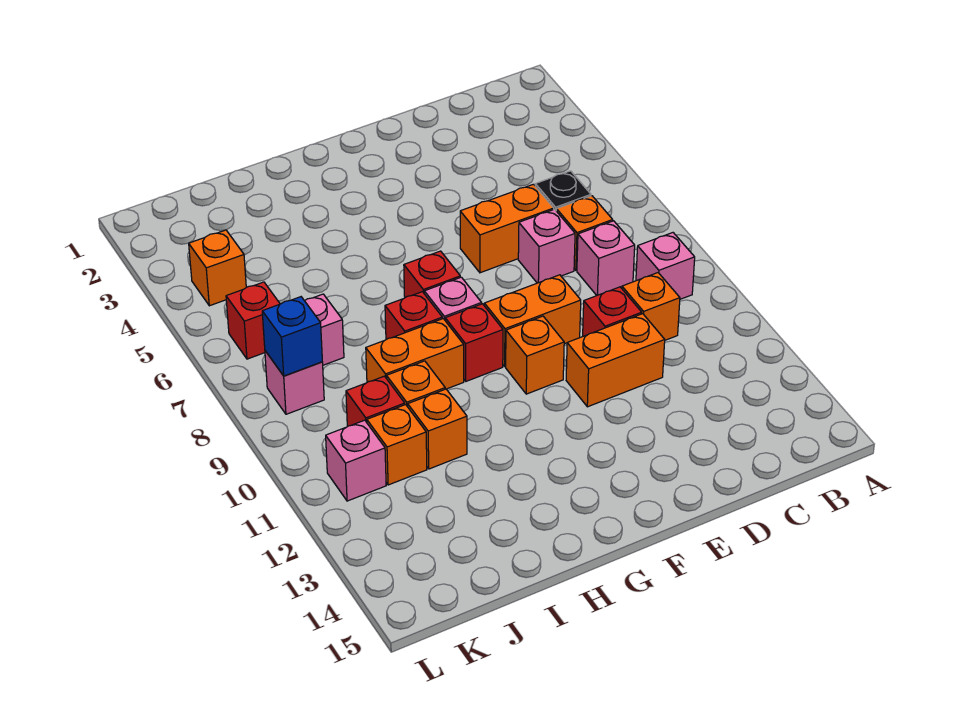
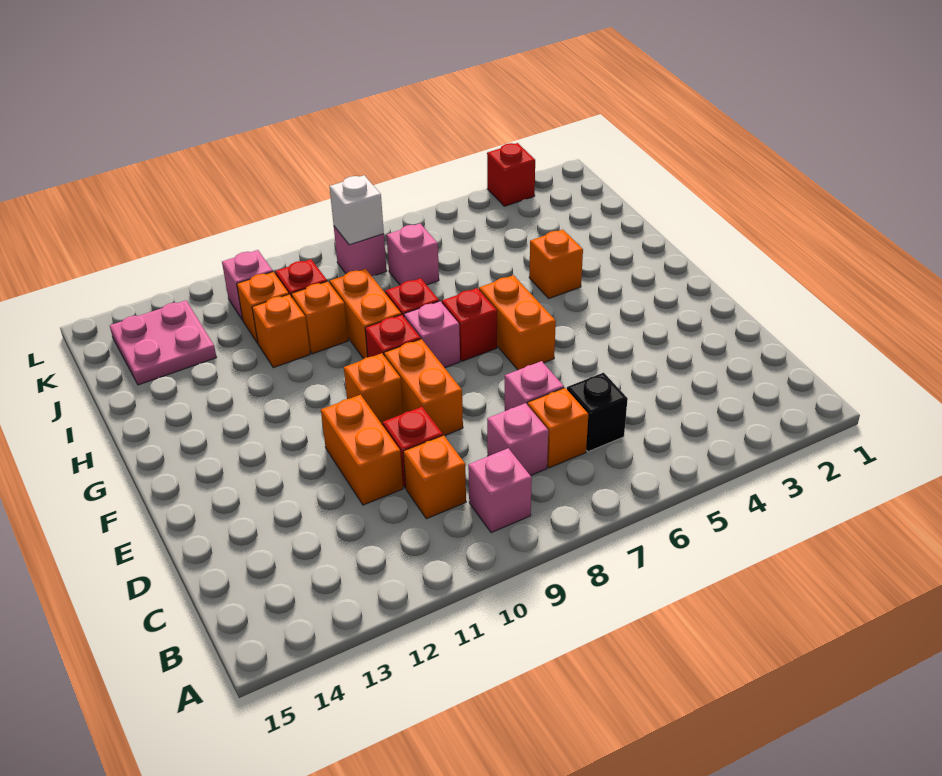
orange 1x2 brick [460,184,554,273] -> orange 1x2 brick moved to [479,275,556,370]
none -> pink 2x2 plate [110,300,217,385]
orange 1x1 brick [189,230,246,306] -> orange 1x1 brick moved to [529,229,583,298]
red 1x1 brick [226,282,280,359] -> red 1x1 brick moved to [487,143,535,206]
blue 1x1 brick [262,297,322,376] -> white 1x1 brick [329,175,384,245]

